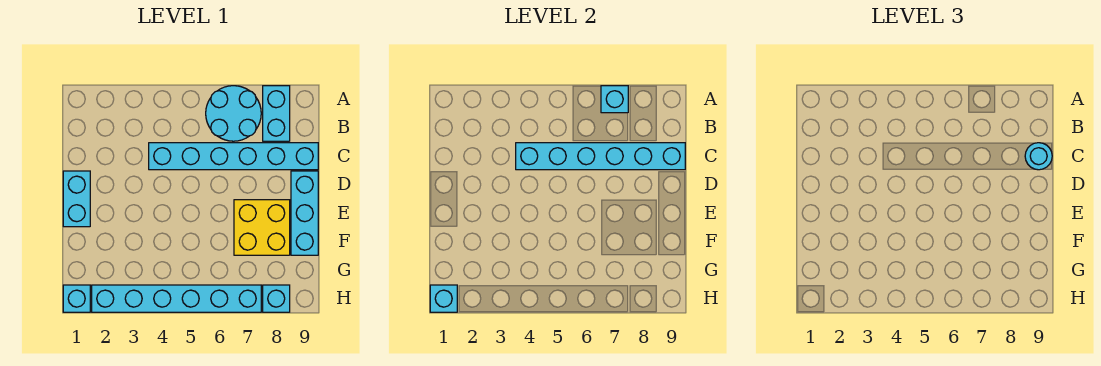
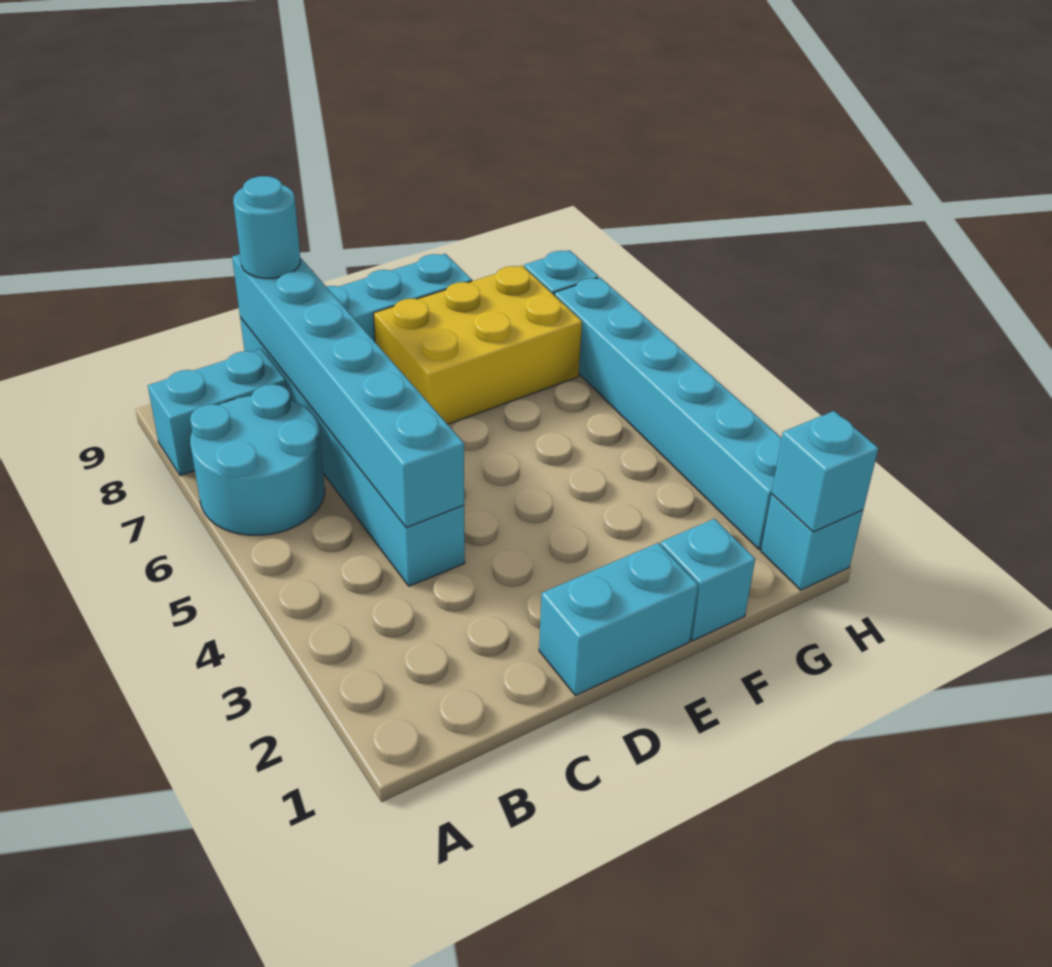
cyan 1x1 brick [601,86,628,113] -> cyan 1x1 brick moved to [661,519,755,641]
yellow 2x2 brick [234,200,290,255] -> yellow 2x3 brick [373,265,582,424]

